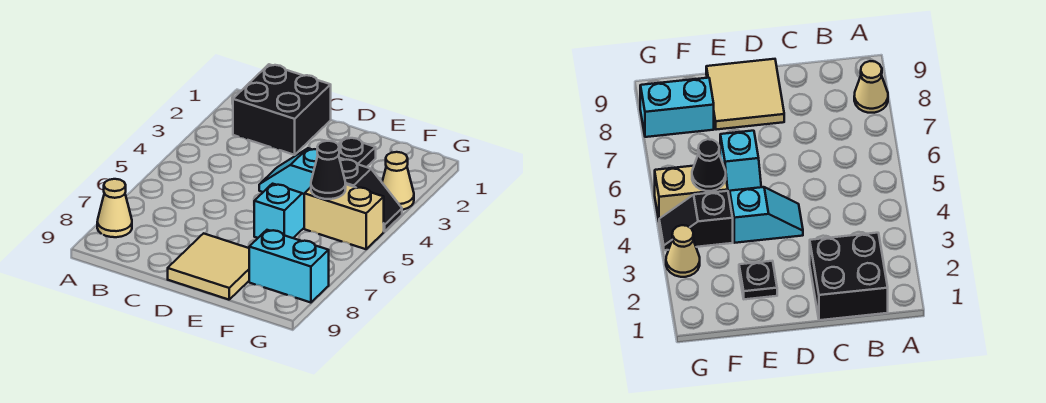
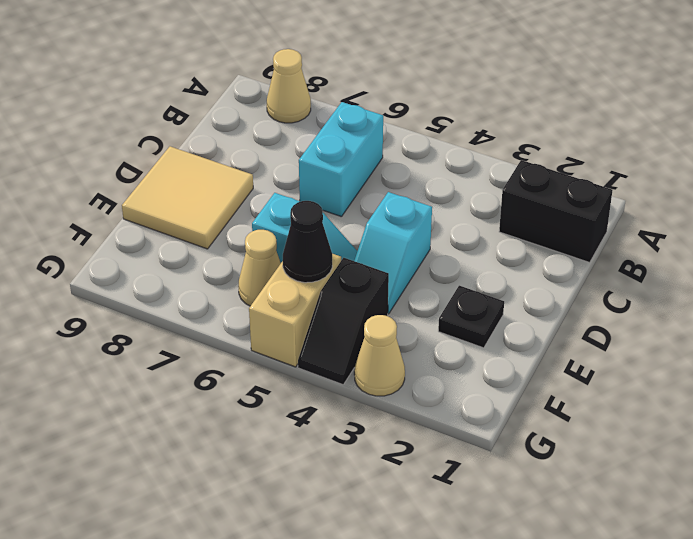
black 2x2 brick [233,64,331,155] -> black 1x2 brick [499,160,612,263]
cyan 1x2 slope [259,148,318,194] -> cyan 1x2 slope turned to [354,192,432,314]
none -> tan 1x1 cone [238,230,281,306]
cyan 1x2 brick [249,230,329,303] -> cyan 1x2 brick moved to [299,102,383,217]

